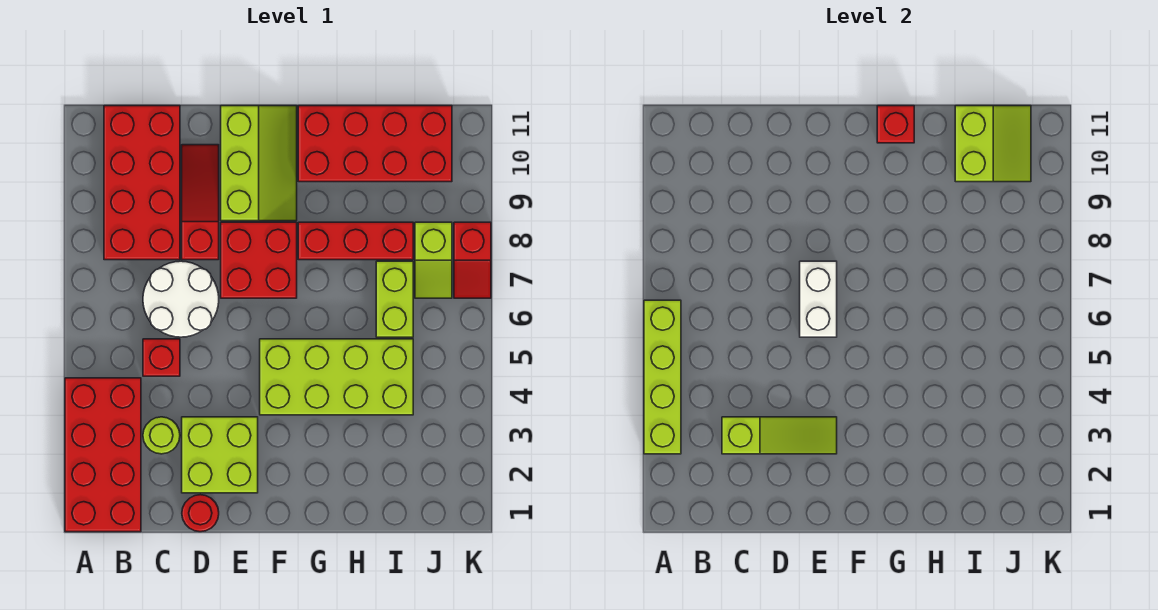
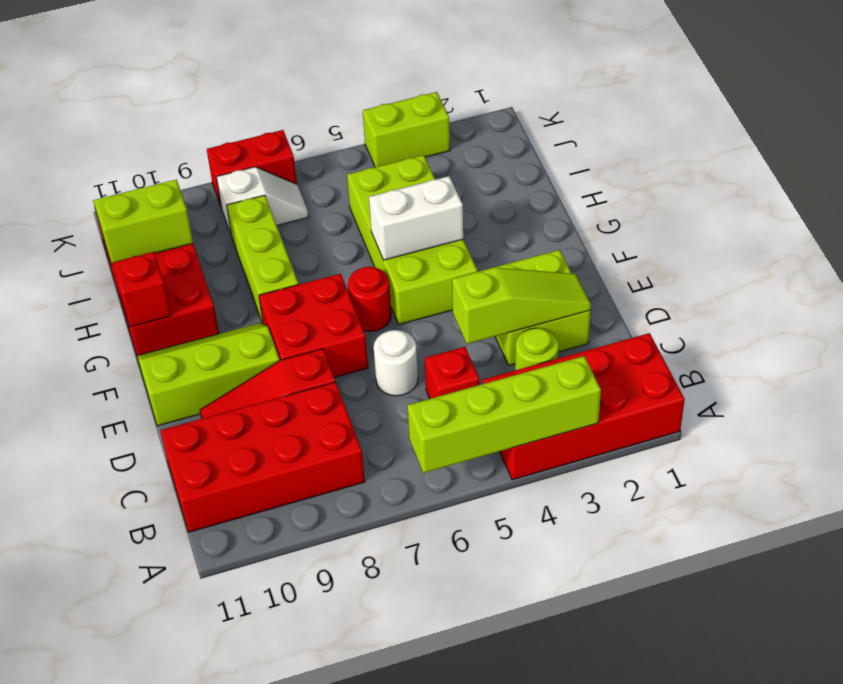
lime 1x3 slope [722,417,837,454] -> lime 1x3 slope turned to [452,267,591,344]
white 2x2 round brick [143,261,219,337] -> white 1x1 round brick [374,330,418,396]
red 1x1 round brick [182,495,219,532] -> red 1x1 round brick moved to [348,267,391,331]
white 1x2 brick [800,261,837,337] -> white 1x2 brick moved to [369,176,463,260]
red 1x3 brick [298,222,413,260] -> lime 1x3 brick [227,195,299,324]
lime 1x2 brick [376,261,413,337] -> lime 1x2 brick moved to [363,92,450,167]
lime 1x2 slope [415,222,452,298] -> white 1x2 slope [217,167,308,236]
red 1x2 slope [454,222,491,298] -> red 1x2 brick [207,130,297,208]

